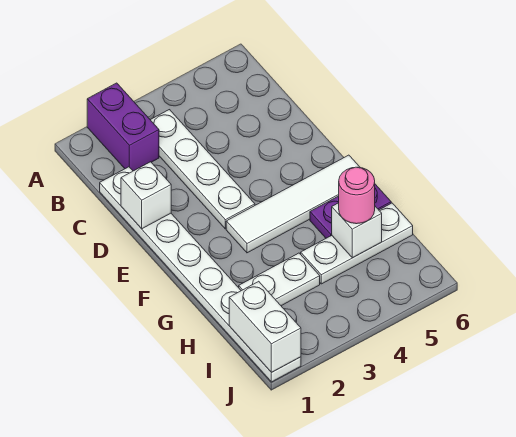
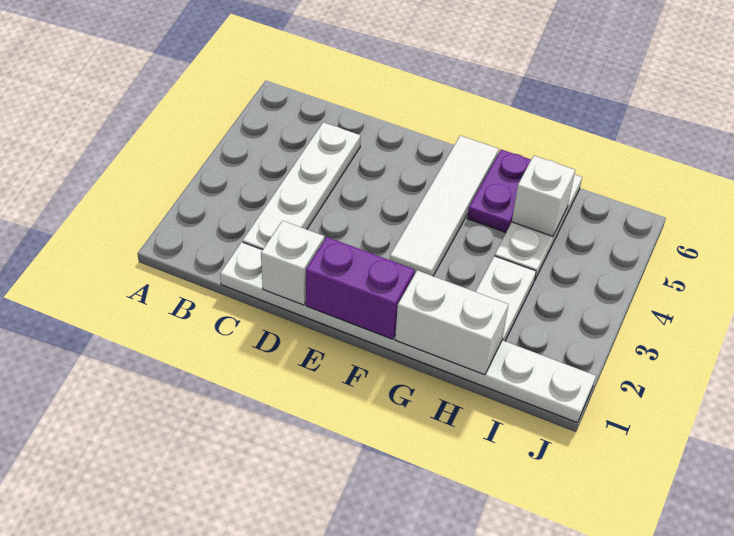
purple 1x2 brick [87,83,159,171] -> purple 1x2 brick moved to [306,237,415,339]
white 1x4 plate [151,110,255,229] -> white 1x4 plate turned to [243,122,361,250]
pink 1x1 round brick [339,167,375,224] -> none
white 1x2 brick [229,281,301,372] -> white 1x2 brick moved to [395,270,508,375]

